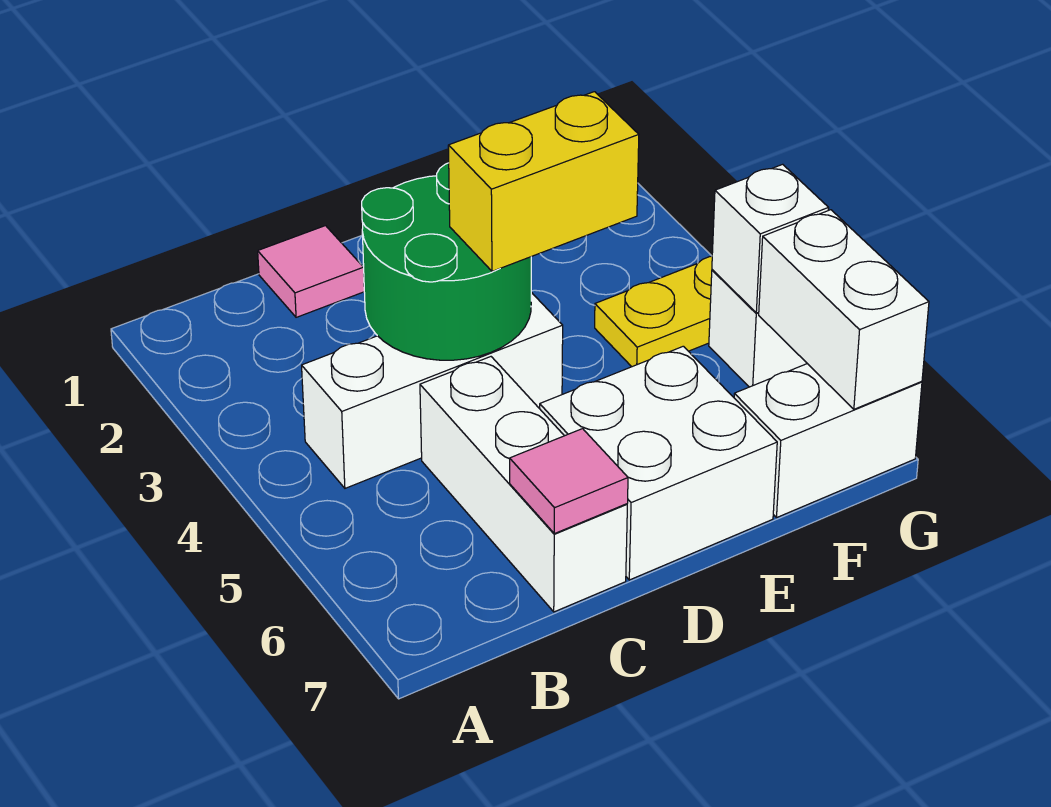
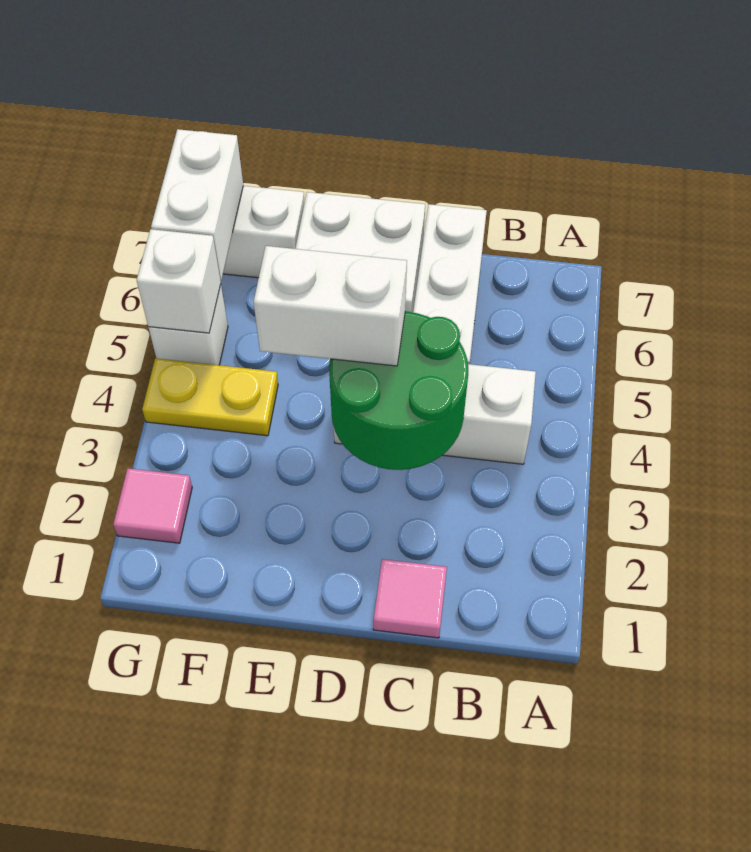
pink 1x1 tile [510,429,628,534] -> pink 1x1 tile moved to [113,468,192,543]
yellow 1x2 brick [448,92,639,271] -> white 1x2 brick [254,246,407,366]

